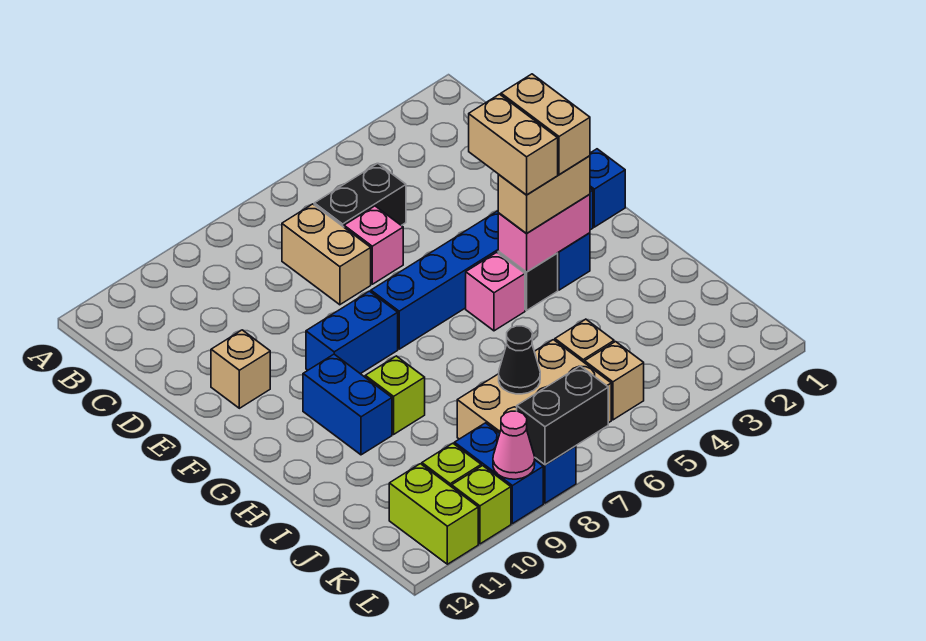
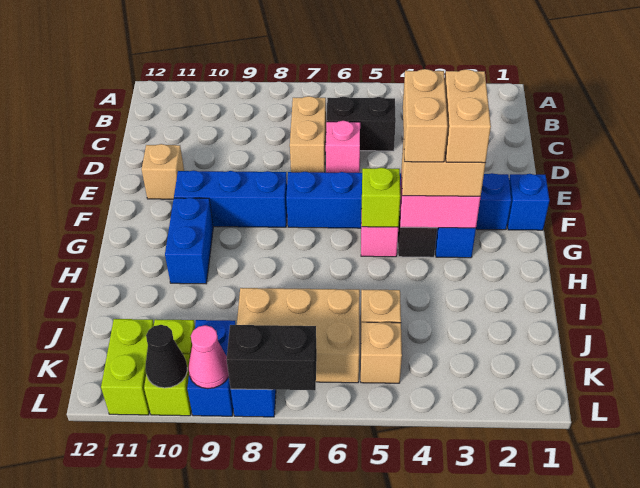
blue 1x2 brick [306,291,398,374] -> blue 1x3 brick [174,170,287,227]
lime 1x1 brick [365,356,425,434] -> lime 1x1 brick moved to [362,168,400,227]
black 1x1 cone [499,326,540,394] -> black 1x1 cone moved to [146,325,187,388]

